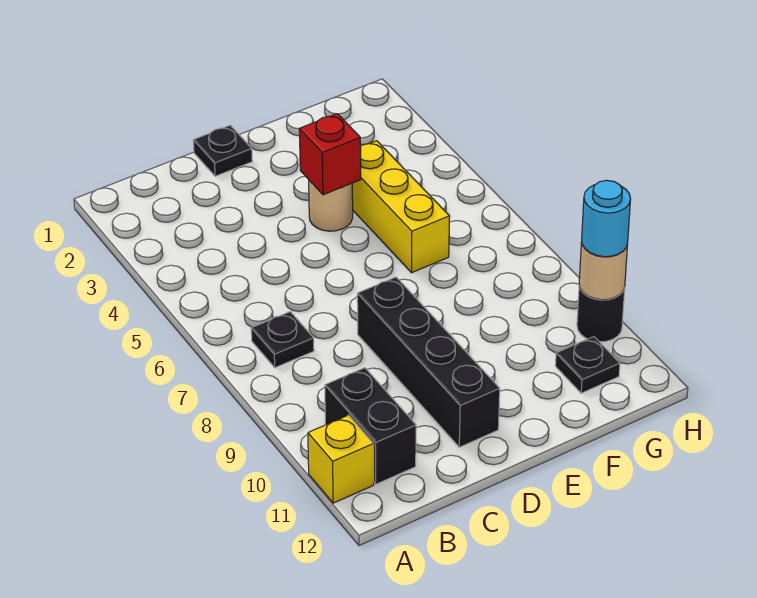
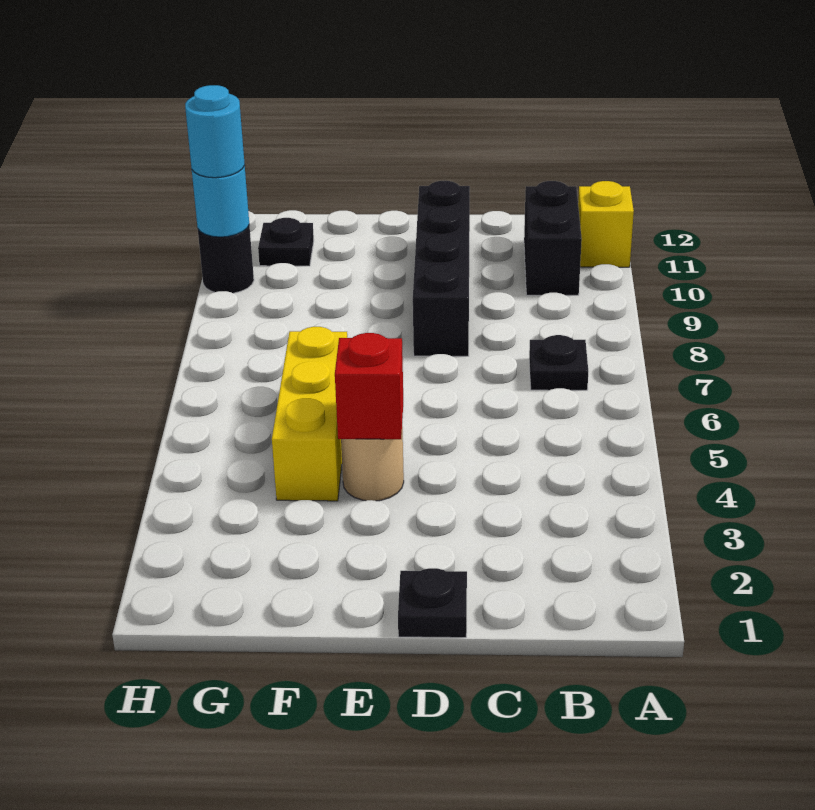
tan 1x1 round brick [579,242,628,300] -> cyan 1x1 round brick [192,165,249,237]

